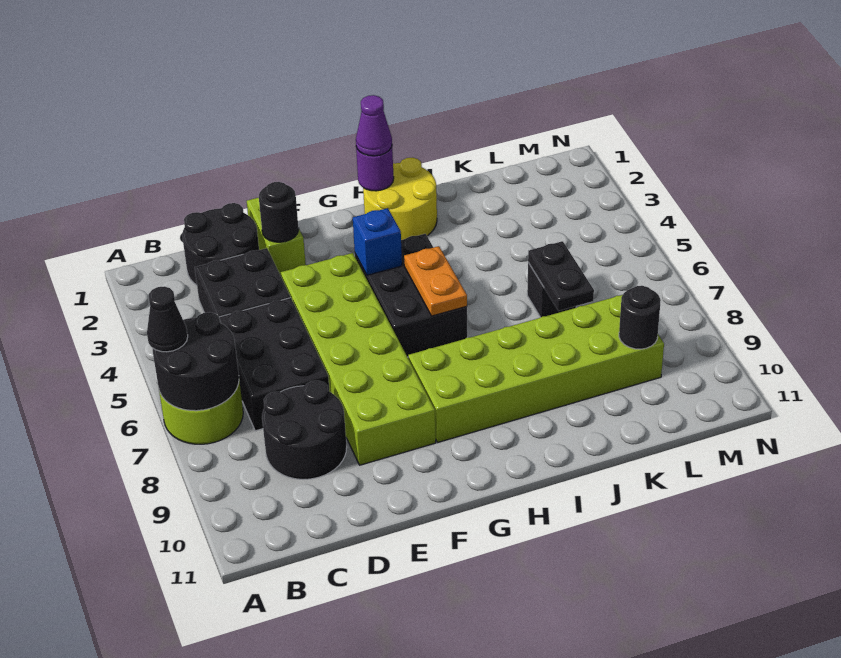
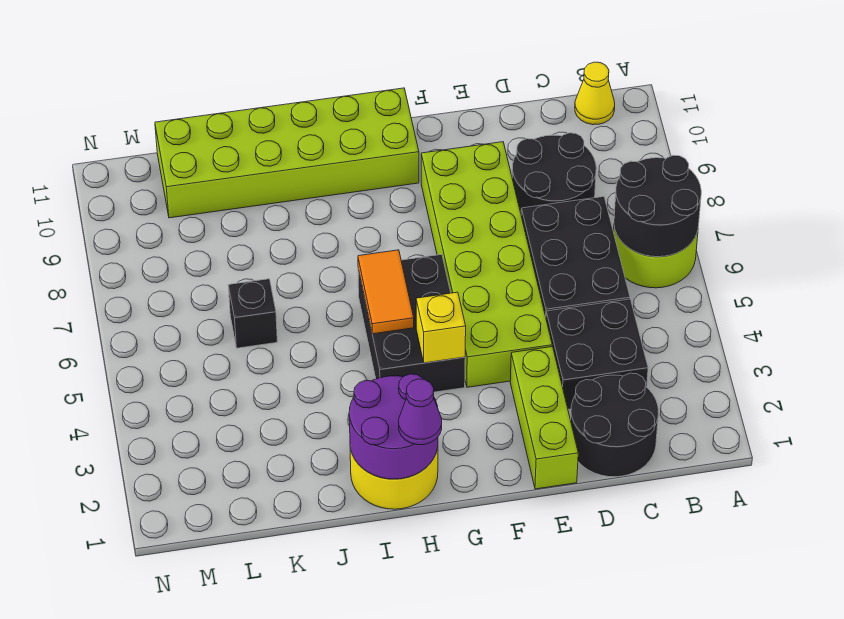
black 1x1 cone [147,286,188,352] -> none
none -> yellow 1x1 cone [575,62,615,125]
lime 1x2 brick [247,198,306,276] -> lime 1x3 brick [510,347,578,489]
black 1x1 round brick [259,182,299,242] -> none
blue 1x1 brick [353,208,402,275] -> yellow 1x1 brick [416,292,466,363]
lime 2x6 brick [408,295,664,442] -> lime 2x6 brick moved to [155,88,419,218]
purple 1x1 round brick [356,147,394,191] -> purple 2x2 round brick [349,374,438,479]
orange 1x2 plate [404,246,467,316] -> orange 1x2 tile [358,250,414,334]
black 1x2 plate [528,241,594,311] -> none
black 1x1 round brick [619,286,661,349] -> none

